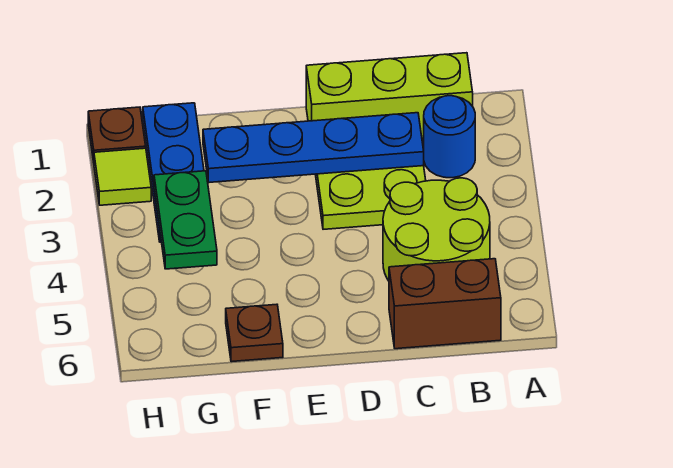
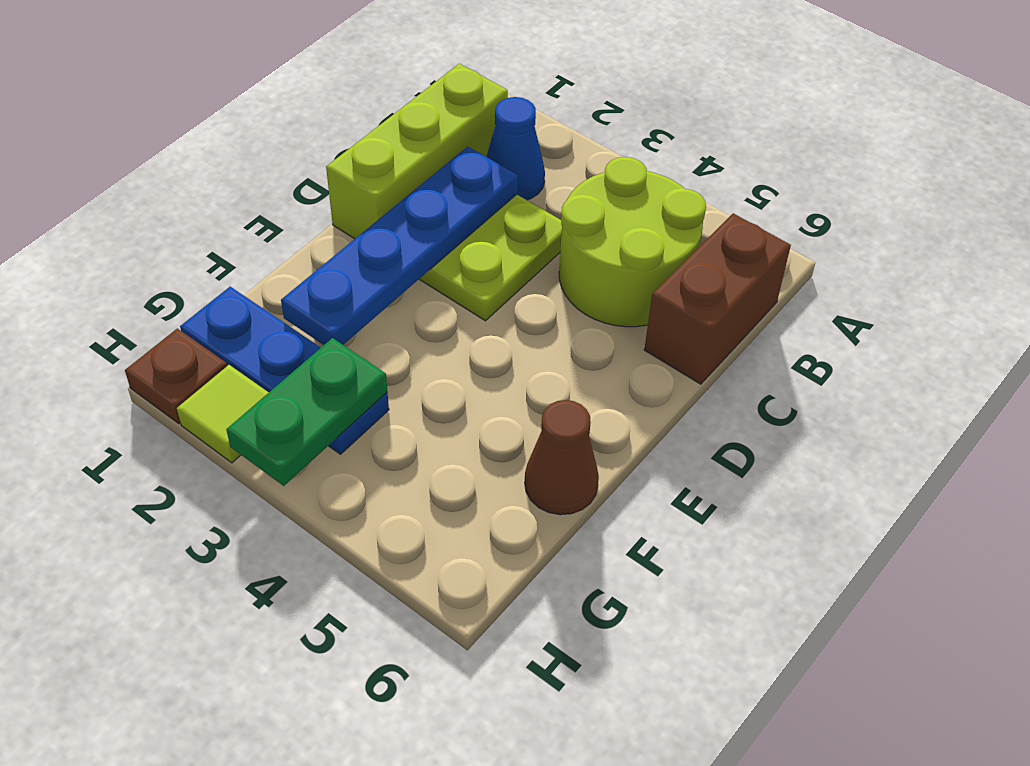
blue 1x1 round brick [424,96,475,178] -> blue 1x1 cone [486,97,545,200]
brown 1x1 plate [226,304,283,362] -> brown 1x1 cone [525,400,599,515]
green 1x2 plate [154,171,217,269] -> green 1x2 plate turned to [226,338,387,486]

